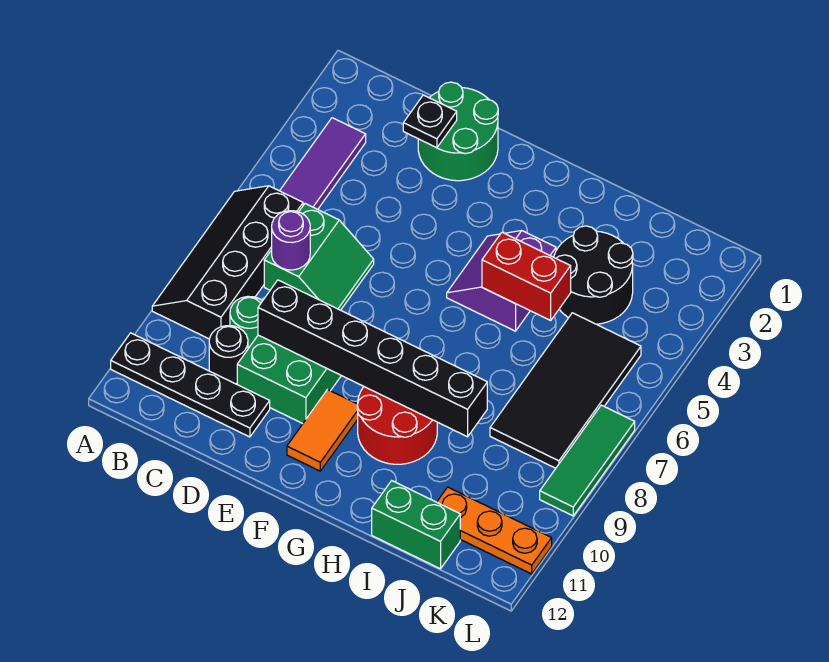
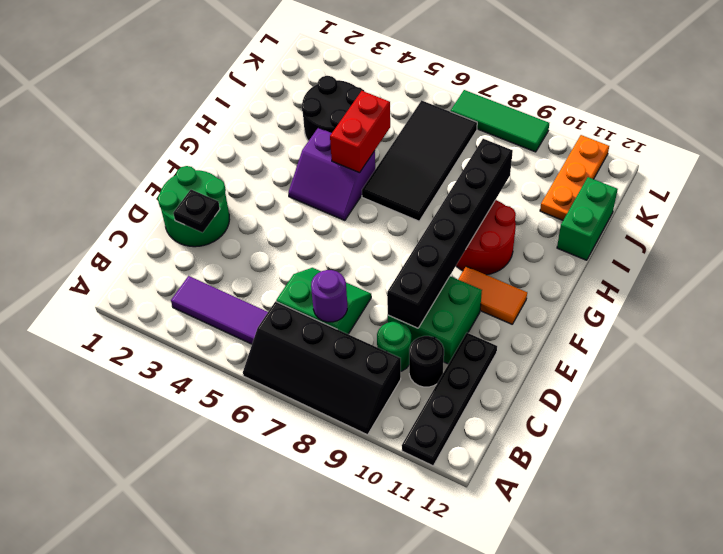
black 2x4 tile [490,313,641,468] -> black 2x4 tile turned to [362,100,477,221]

